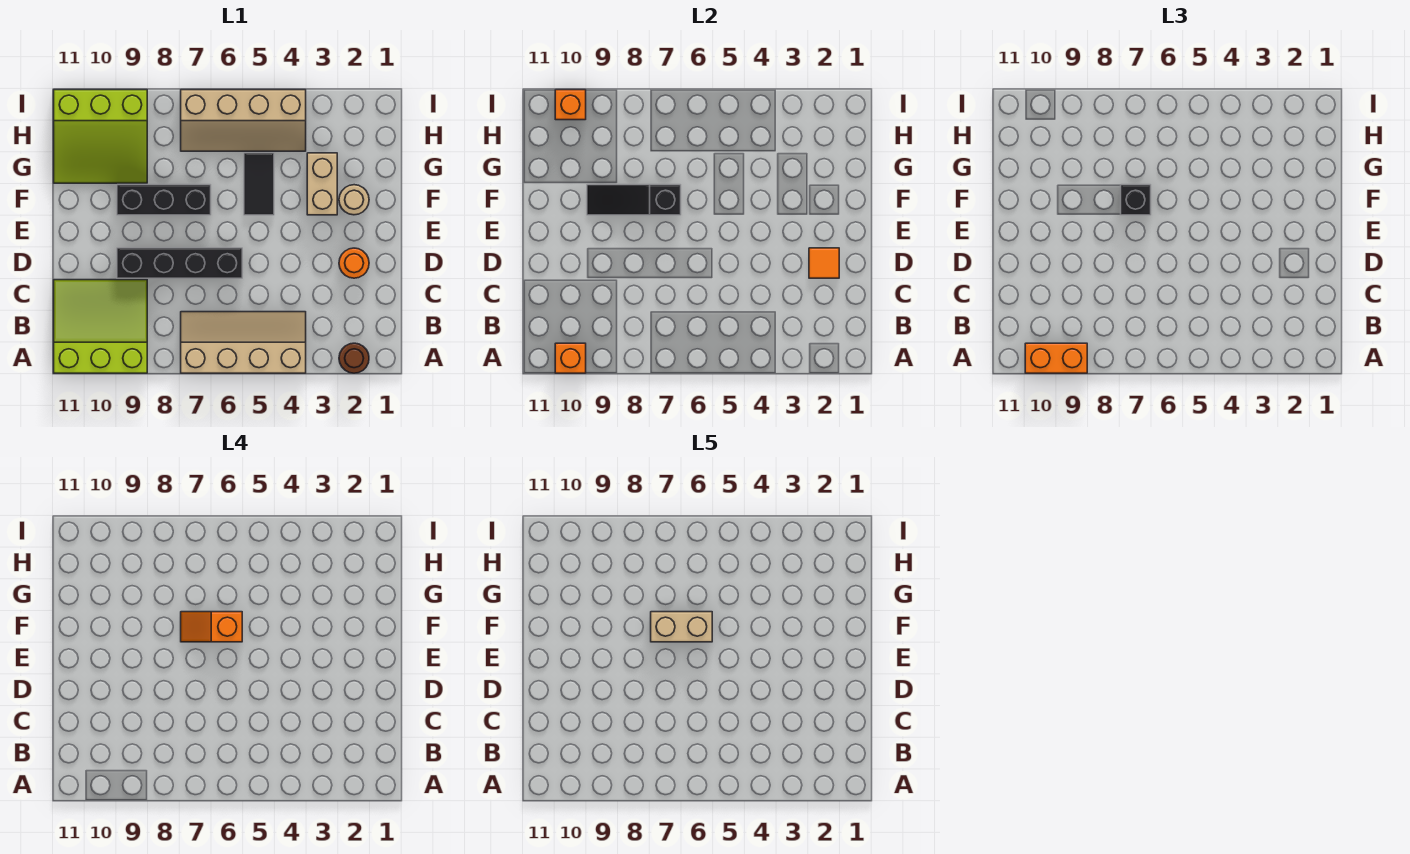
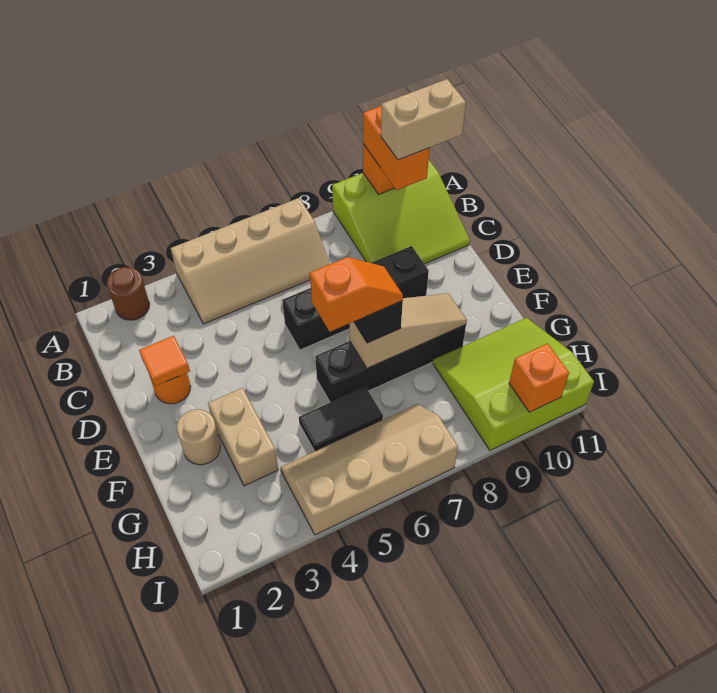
orange 1x2 brick [1025,343,1087,373] -> orange 1x2 brick turned to [363,106,429,190]
black 1x2 tile [244,153,274,215] -> black 1x2 tile turned to [299,387,383,451]
tan 1x2 brick [651,612,712,642] -> tan 1x2 brick moved to [381,79,466,160]
black 1x3 brick [117,185,211,215] -> black 1x4 brick [315,325,466,403]
black 1x3 slope [587,185,681,215] -> tan 1x3 slope [350,293,467,368]

